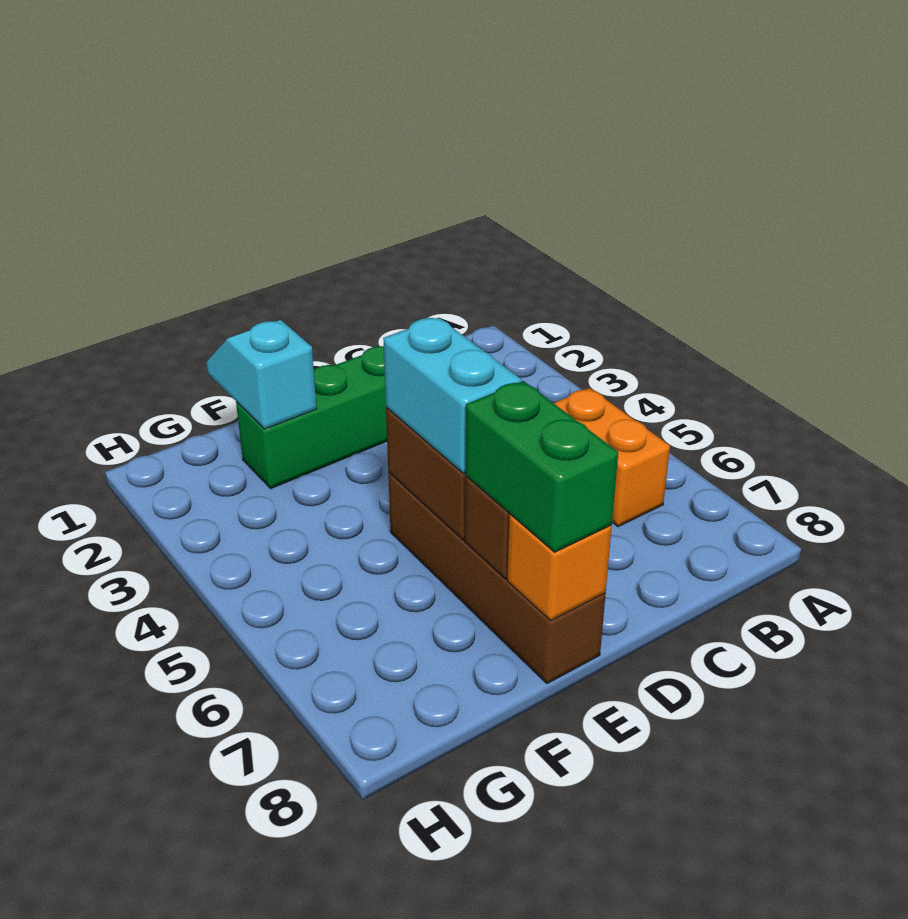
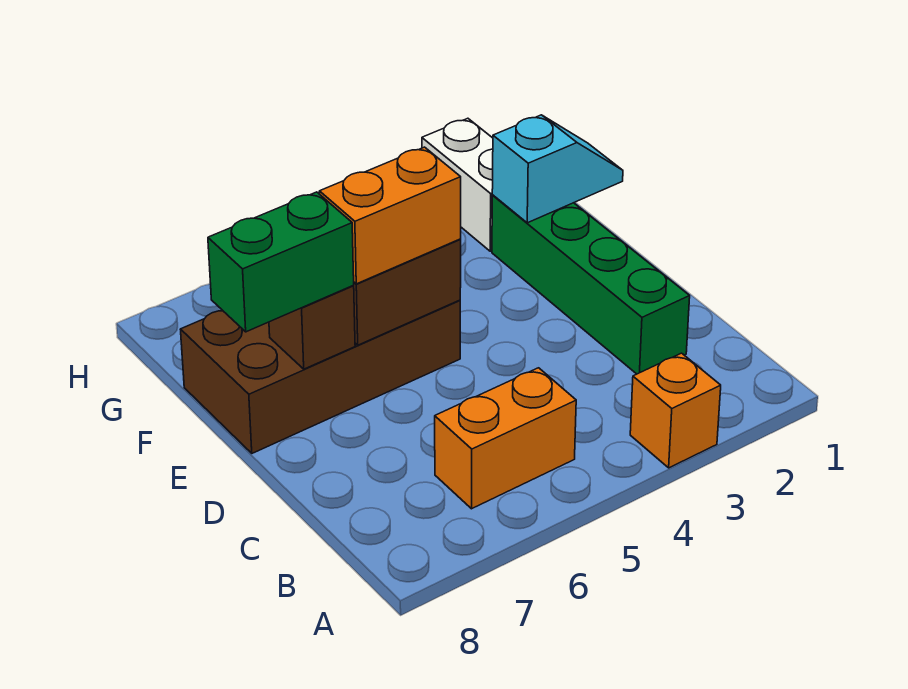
brown 1x4 brick [388,473,606,684] -> brown 2x4 brick [180,300,460,453]
cyan 1x2 brick [383,318,521,473] -> orange 1x2 brick [319,147,461,284]
orange 1x1 brick [508,514,612,620] -> orange 1x1 brick moved to [630,353,721,468]
none -> white 1x2 brick [422,118,493,251]

